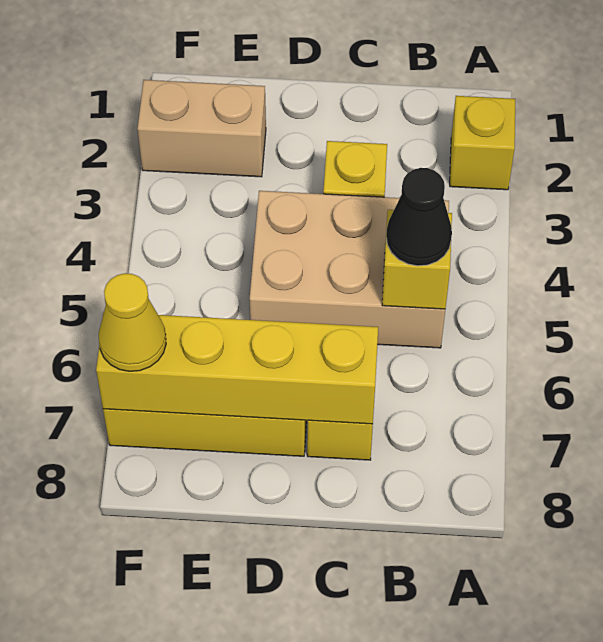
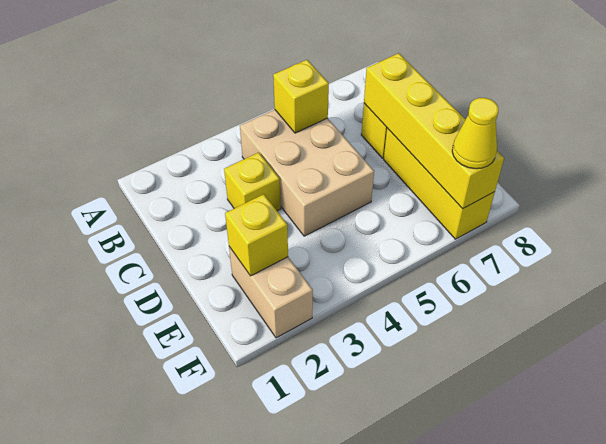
yellow 1x1 brick [450,96,515,190] -> yellow 1x1 brick moved to [225,194,288,276]
black 1x1 cone [386,168,452,266] -> none

